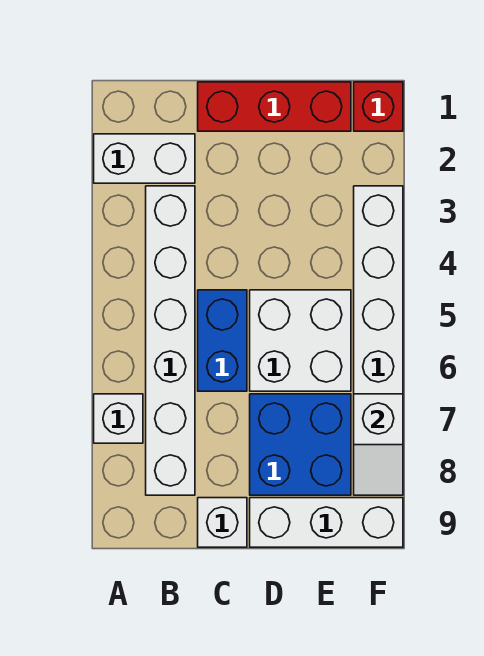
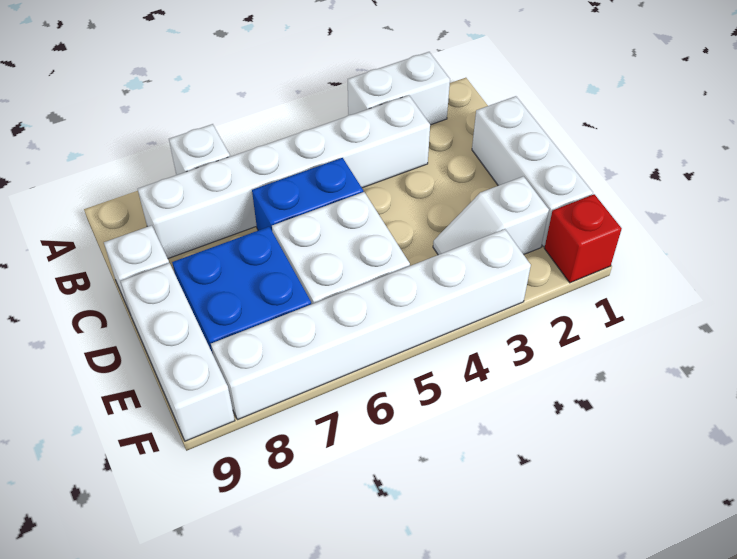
white 1x2 brick [94,134,195,183] -> white 1x2 brick turned to [348,52,450,125]
red 1x3 brick [198,82,351,131] -> white 1x3 brick [472,96,593,247]
white 1x2 slope [354,394,403,495] -> white 1x2 slope moved to [433,176,549,255]

